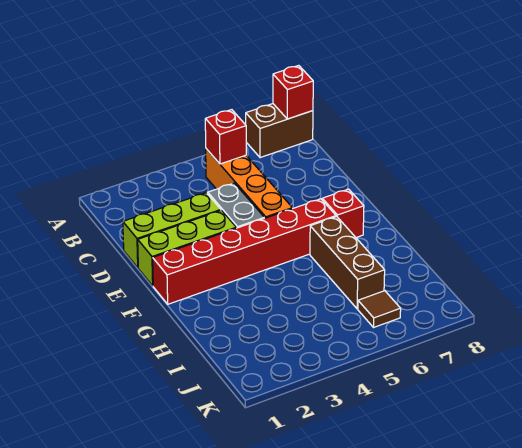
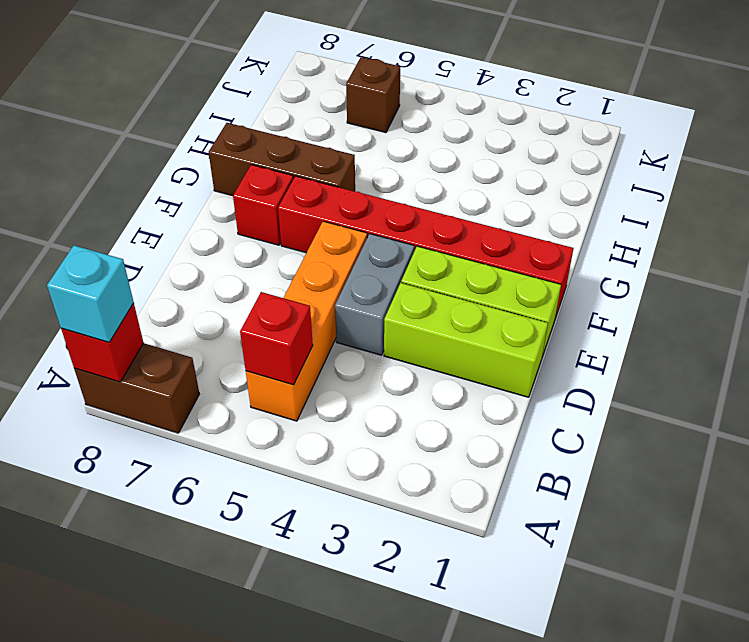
none -> cyan 1x1 brick [47,245,134,342]
brown 1x3 brick [310,217,385,309] -> brown 1x3 brick turned to [209,123,355,196]
brown 1x1 tile [358,291,401,328] -> brown 1x1 brick [346,57,400,133]

